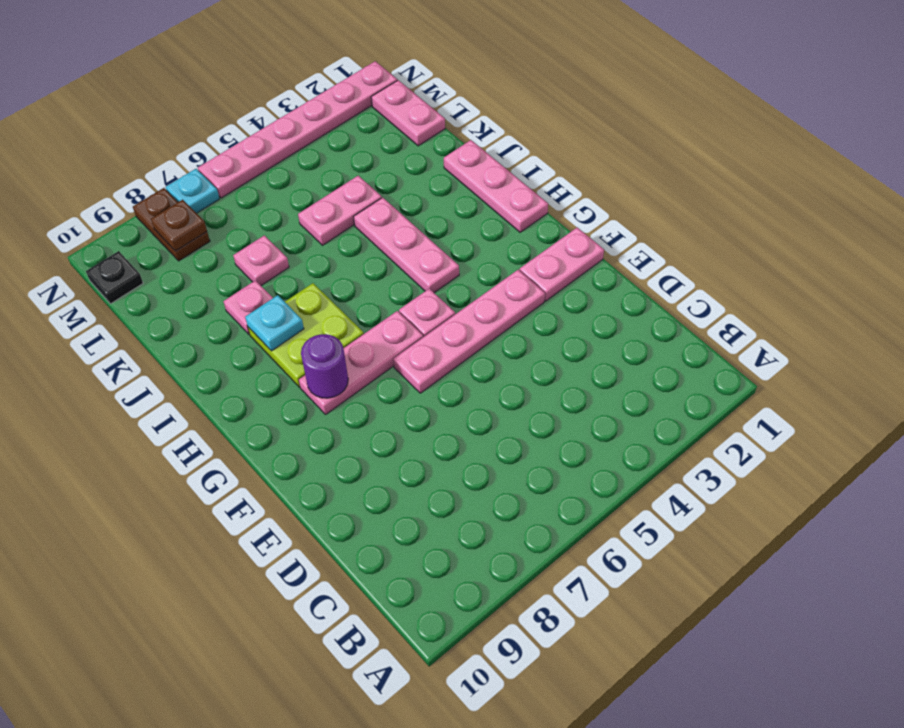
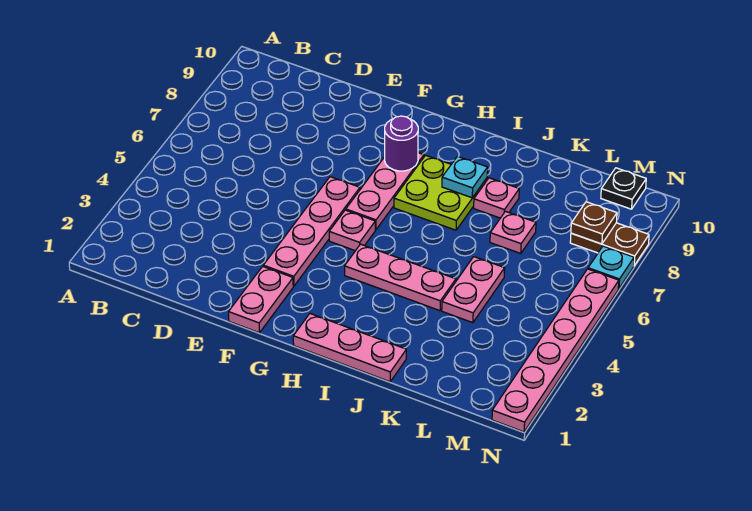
pink 1x2 plate [371,80,445,146] -> none

